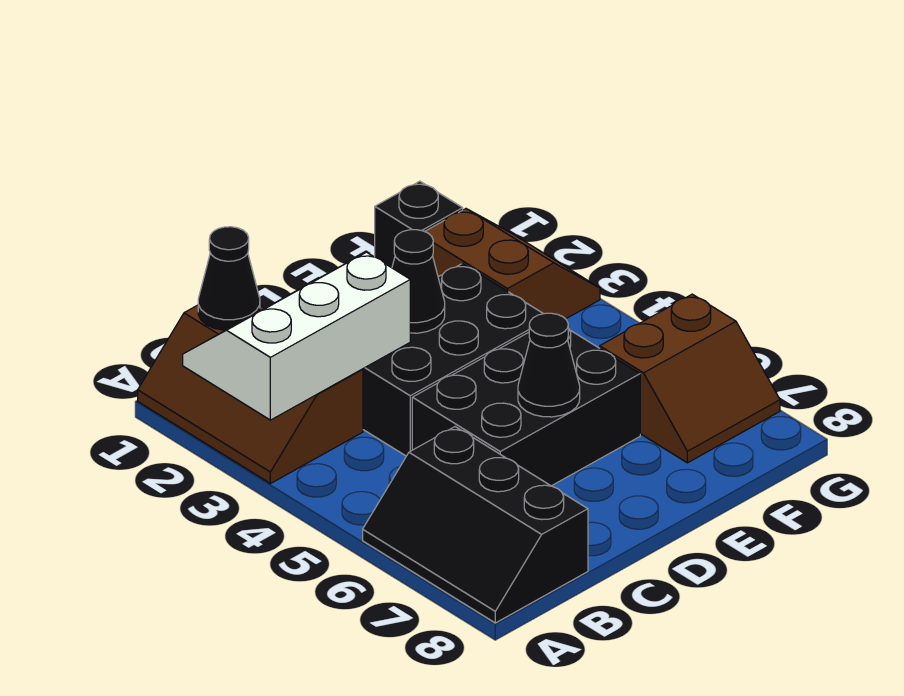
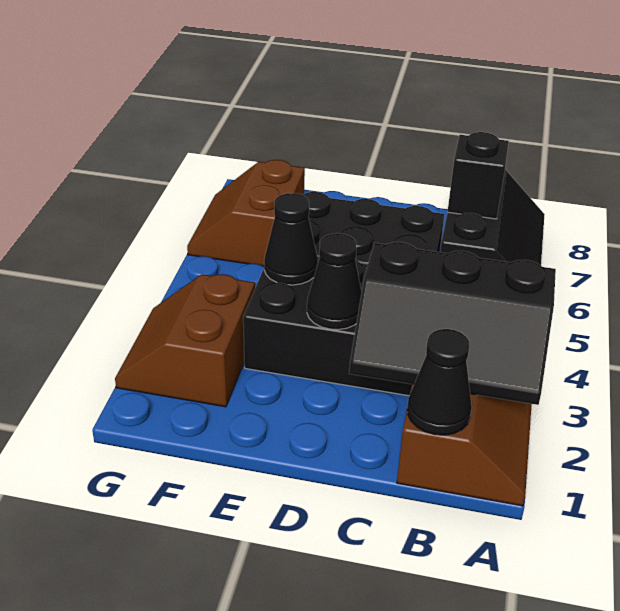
white 2x3 slope [183,252,410,420] -> black 2x3 slope [349,242,556,405]
black 1x1 cone [518,313,580,417] -> black 1x1 cone moved to [264,193,318,285]
black 1x1 brick [375,181,463,268] -> black 1x1 brick moved to [448,132,509,219]
brown 2x2 slope [600,294,780,463] -> brown 2x2 slope turned to [187,160,305,266]

